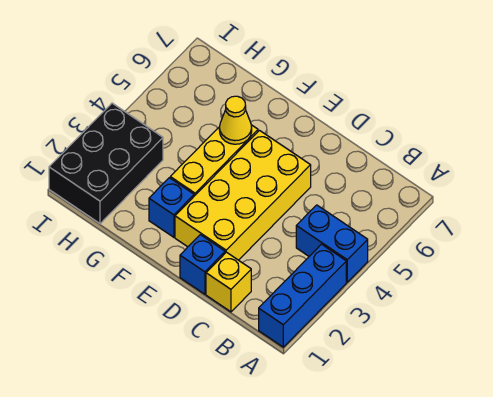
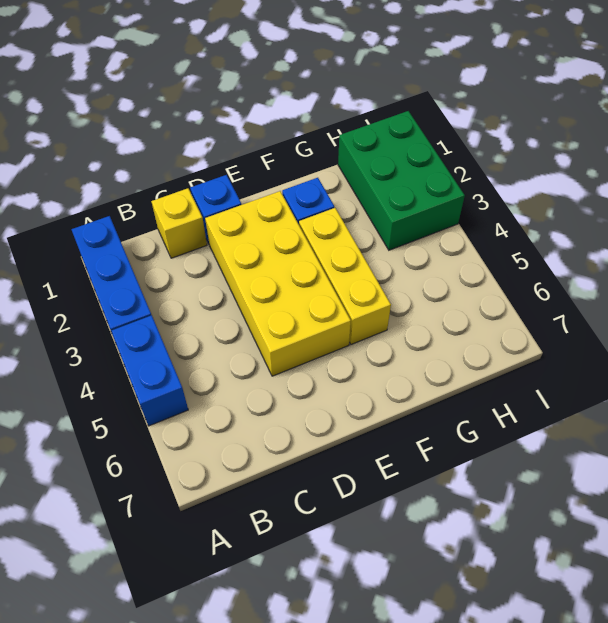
blue 1x2 brick [296,205,368,282] -> blue 1x2 brick turned to [111,315,188,426]
yellow 1x1 cone [219,96,252,144] -> none
black 2x3 brick [49,103,163,224] -> green 2x3 brick [338,111,465,250]

